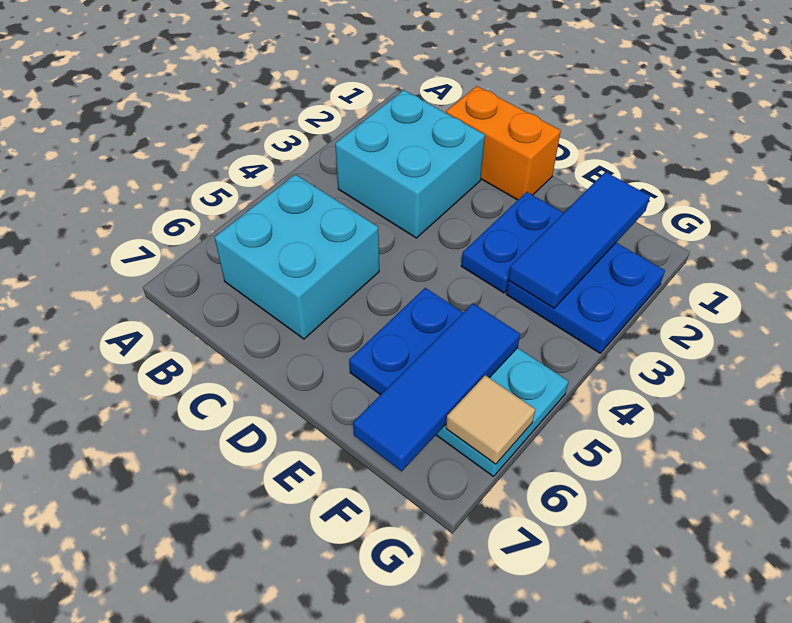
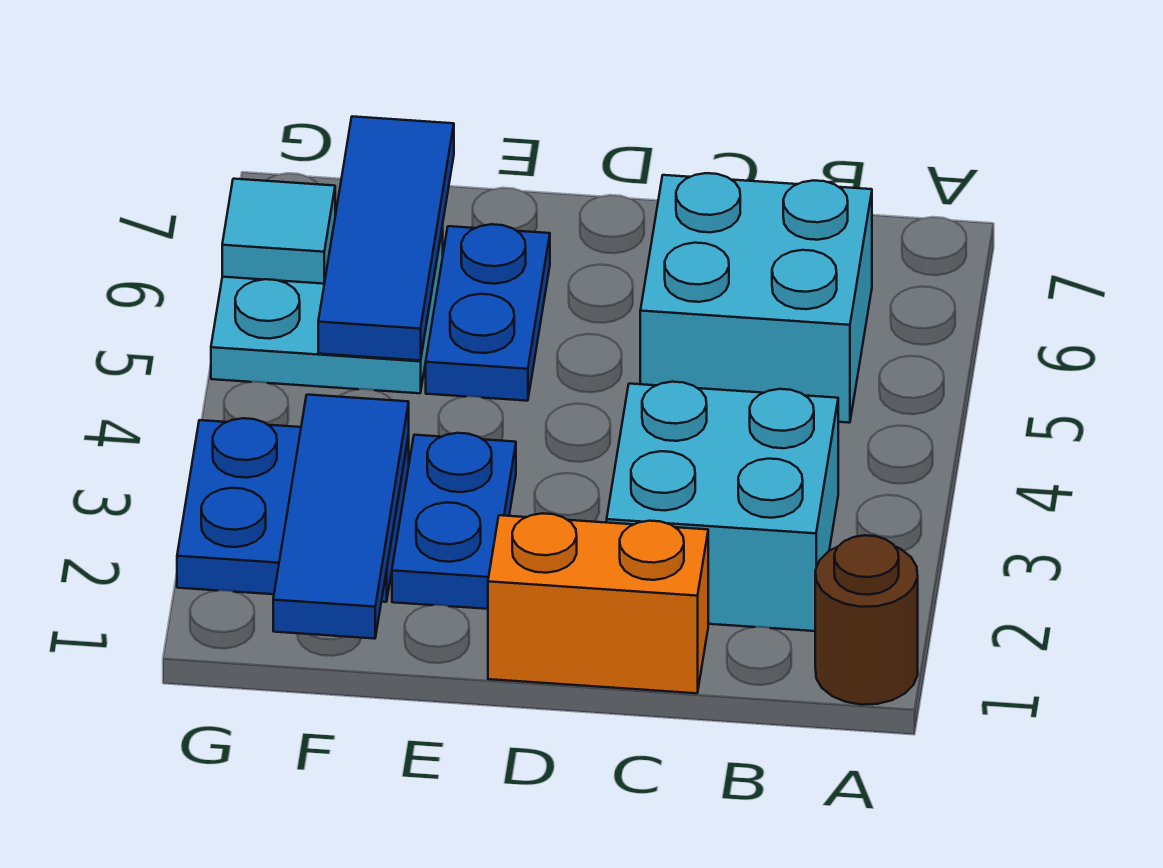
none -> brown 1x1 round brick [815,535,918,705]
tan 1x1 tile [446,375,535,464] -> cyan 1x1 tile [222,179,335,284]

